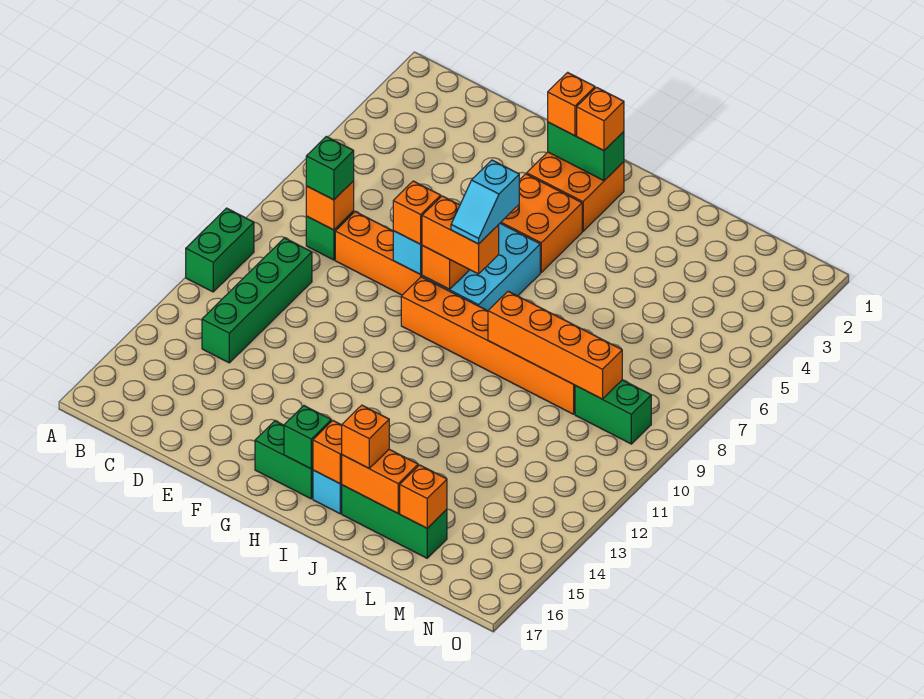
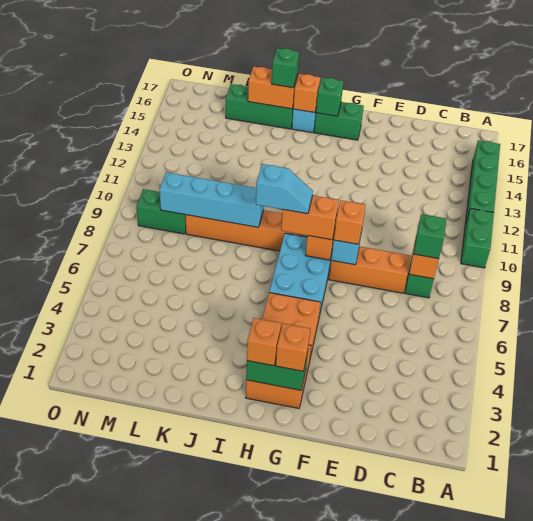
green 1x4 brick [202,238,312,363] -> green 1x4 brick moved to [465,140,500,225]
cyan 1x2 slope [451,160,519,244] -> cyan 1x2 slope turned to [256,164,313,214]
orange 1x4 brick [488,291,622,399] -> cyan 1x4 brick [159,172,264,227]
orange 1x1 brick [342,405,389,468] -> green 1x1 brick [272,48,299,88]
orange 1x1 brick [400,465,447,528] -> none

